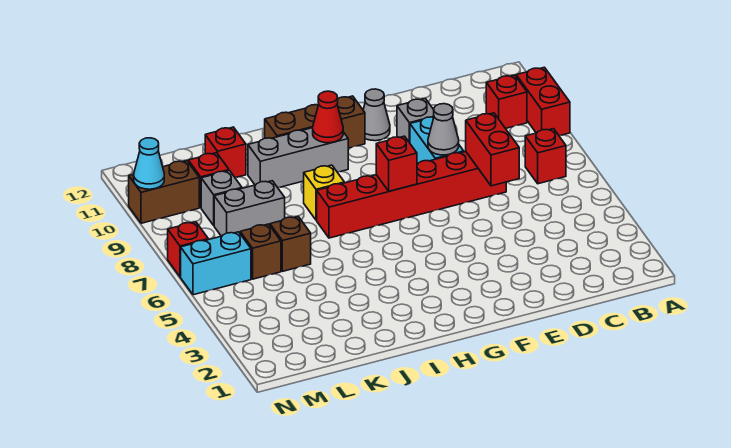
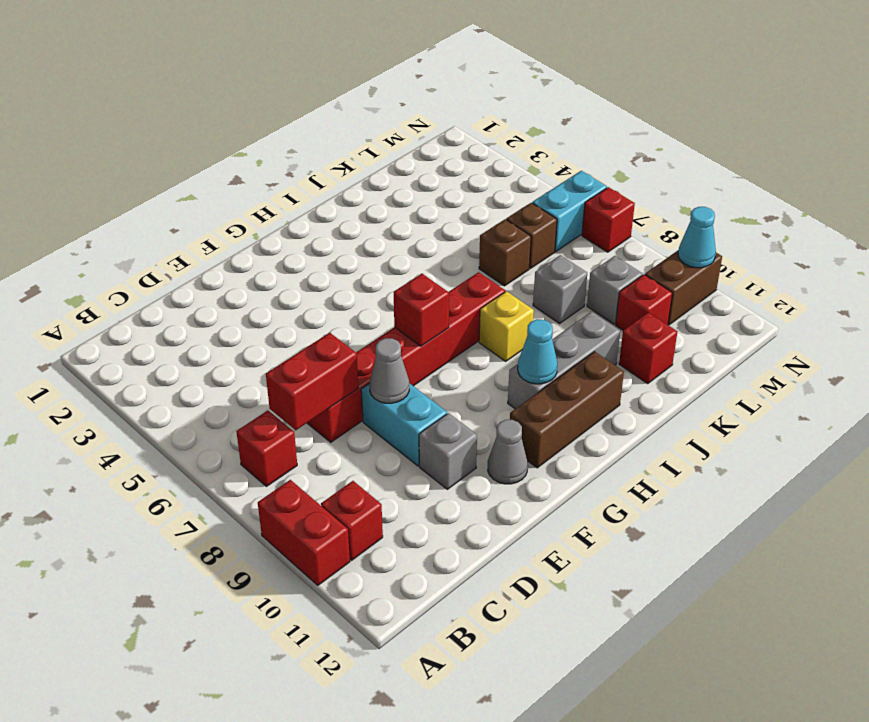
red 1x2 brick [466,113,519,186] -> red 1x2 brick turned to [266,333,358,430]
red 1x1 cone [313,91,343,143] -> cyan 1x1 cone [518,319,557,384]
grey 1x2 brick [214,181,285,236] -> grey 1x1 brick [533,255,587,324]

